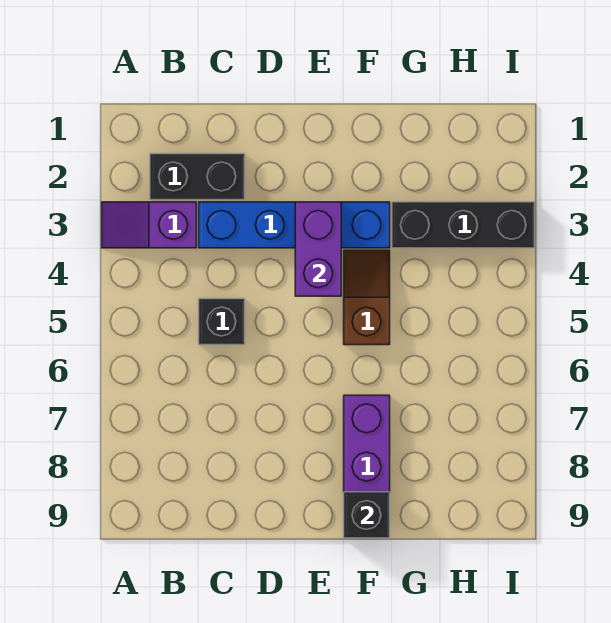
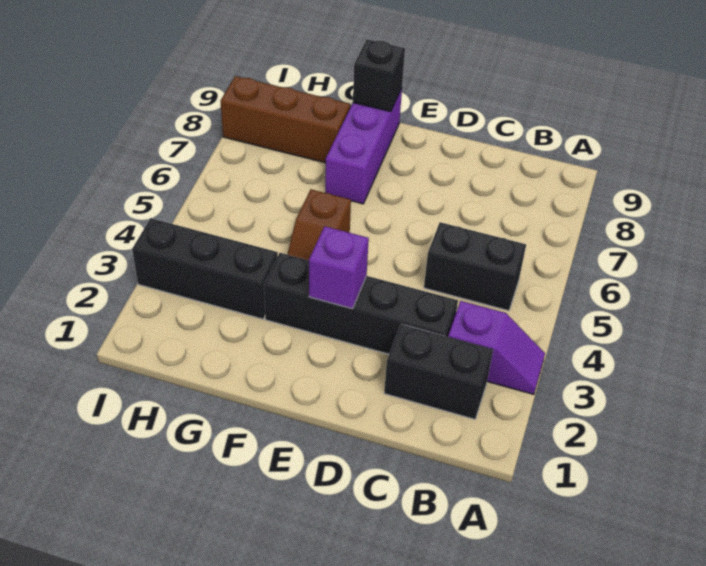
blue 1x4 brick [199,202,390,248] -> black 1x4 brick [264,253,458,354]
black 1x1 brick [199,299,245,345] -> black 1x2 brick [424,222,526,311]
purple 1x2 brick [295,202,341,296] -> purple 1x1 brick [309,226,369,308]
none -> brown 1x3 brick [220,76,350,163]

